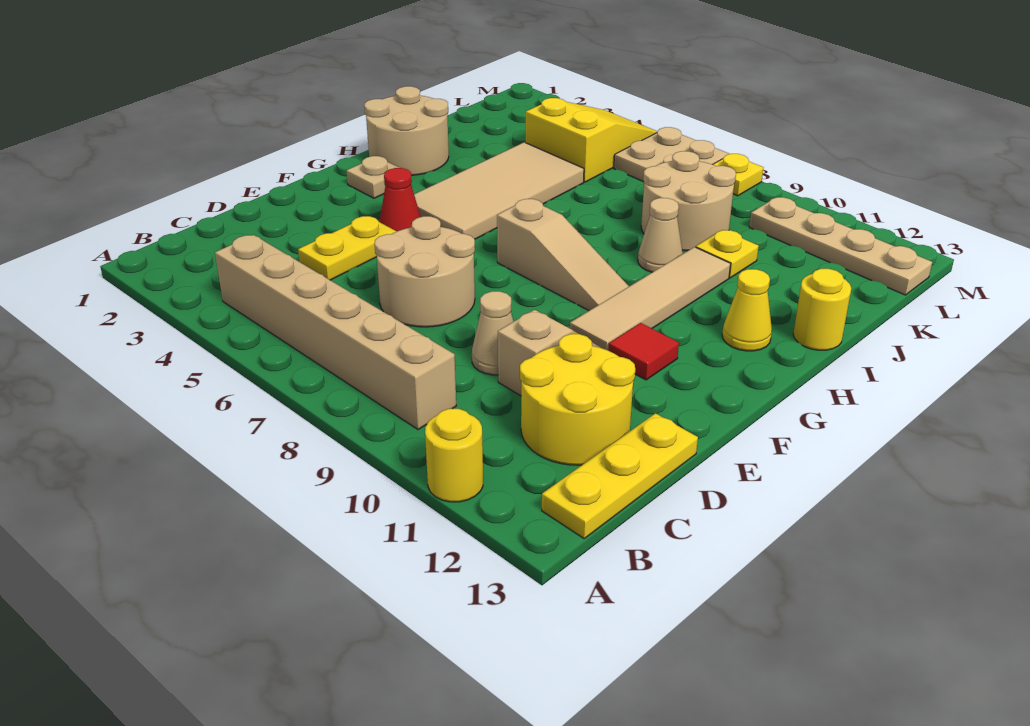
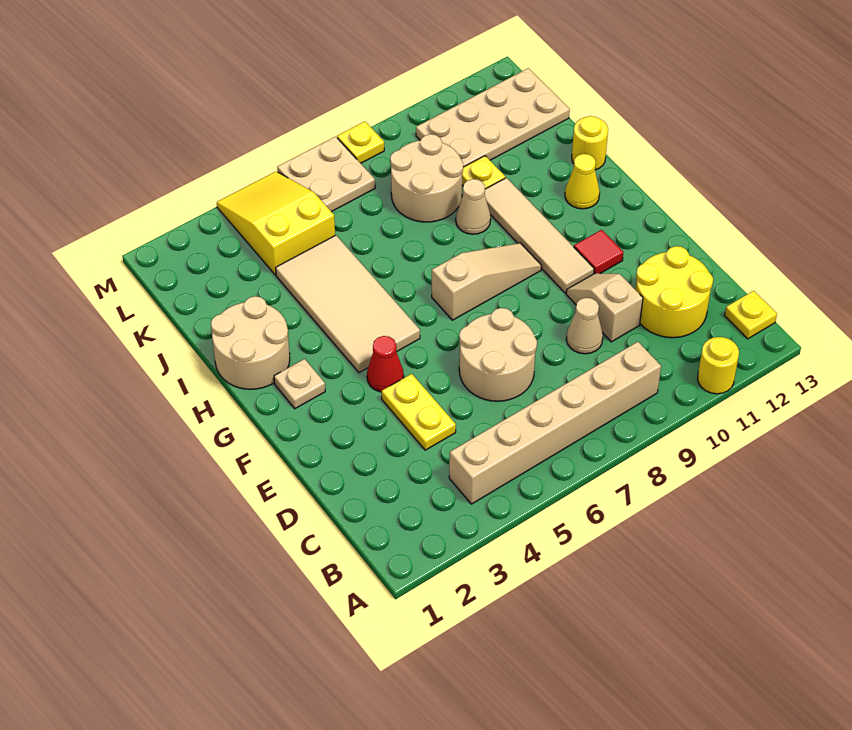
yellow 1x3 plate [542,413,698,538] -> yellow 1x1 plate [725,291,777,339]
tan 1x4 plate [749,197,932,295] -> tan 2x4 plate [416,68,570,167]

